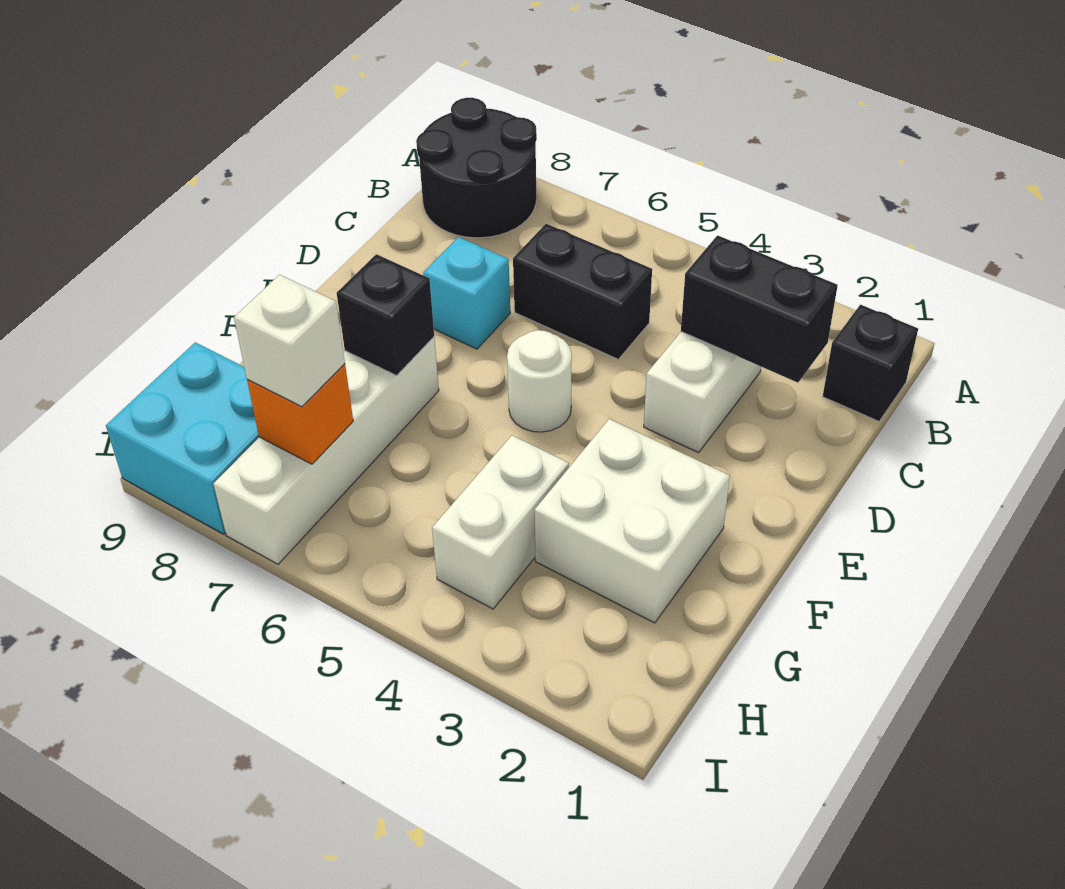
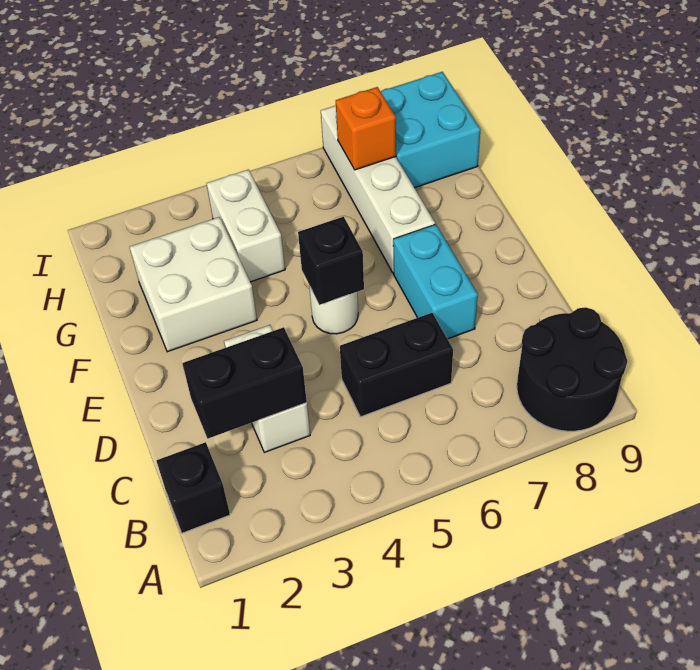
cyan 1x1 brick [423,237,510,349] -> cyan 1x2 brick [393,224,478,339]
black 1x1 brick [337,254,434,376] -> black 1x1 brick moved to [298,217,364,305]
white 1x1 brick [234,275,345,407] -> none

